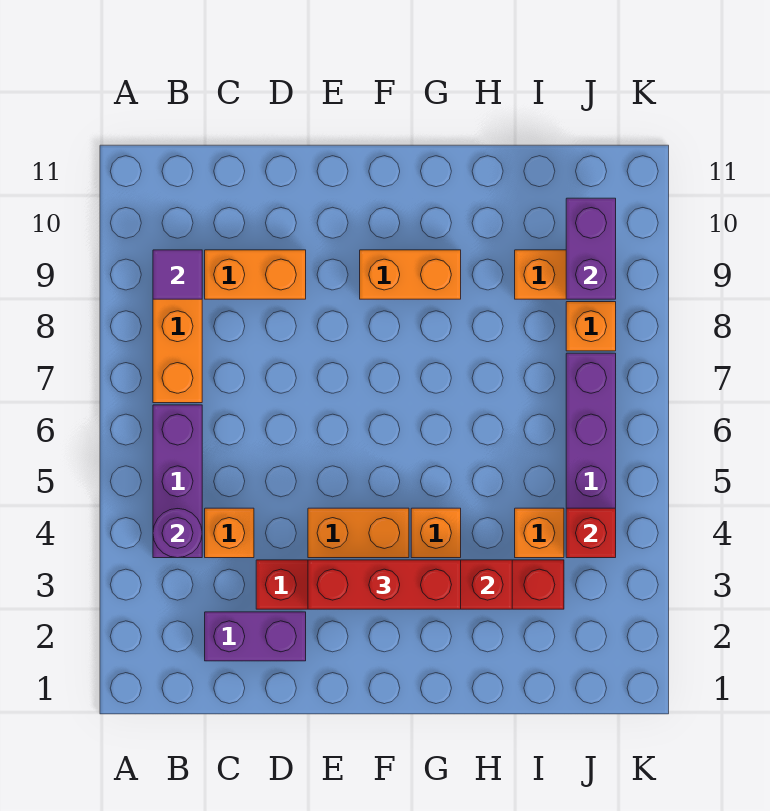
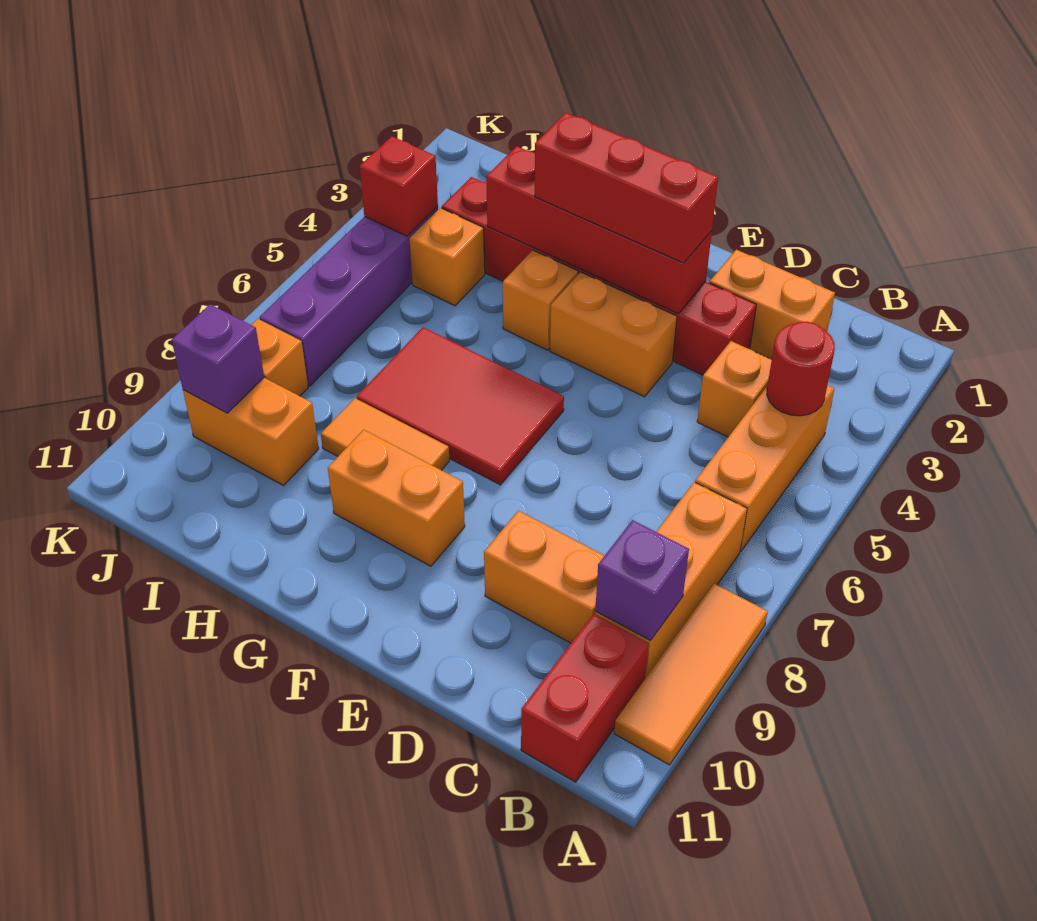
none -> orange 1x3 tile [614,584,768,765]
purple 1x3 brick [153,405,202,558] -> orange 1x3 brick [695,385,835,551]
purple 1x1 round brick [153,509,202,558] -> red 1x1 round brick [767,322,835,416]
purple 1x1 tile [153,250,202,299] -> purple 1x1 brick [595,520,689,641]
none -> red 1x2 brick [521,614,649,782]
purple 1x2 brick [205,612,306,661] -> orange 1x2 brick [709,250,835,359]
none -> red 2x3 tile [357,327,564,485]
none -> orange 1x2 tile [321,398,449,470]
purple 1x2 brick [566,198,616,299] -> purple 1x1 brick [172,304,264,413]

